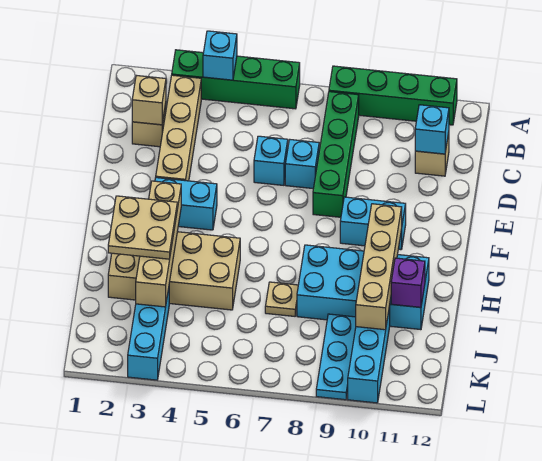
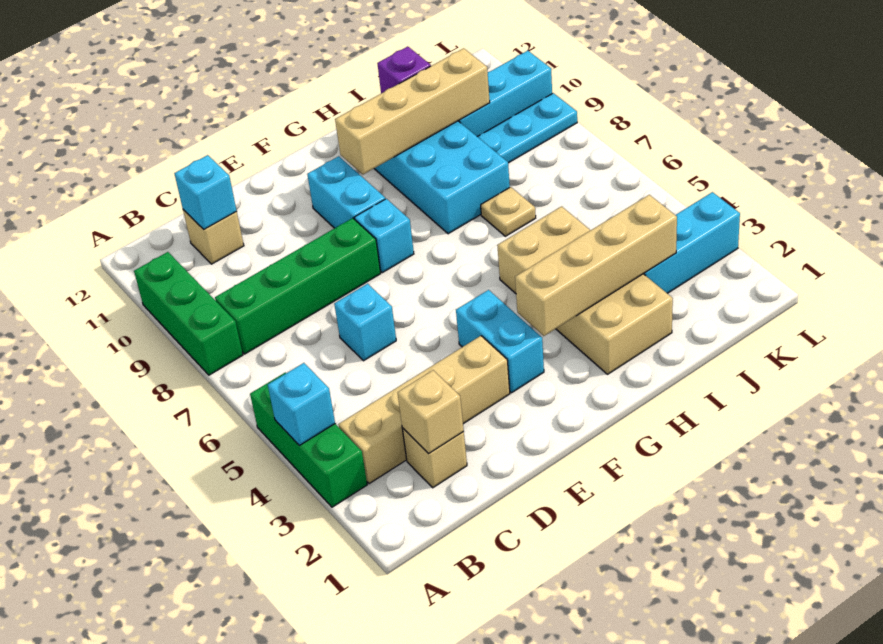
green 1x4 brick [172,50,300,109] -> green 1x3 brick [250,373,367,507]
green 1x4 brick [329,66,457,125] -> green 1x3 brick [134,252,243,375]
cyan 1x1 brick [285,140,319,189] -> cyan 1x1 brick moved to [355,199,414,273]
tan 2x2 plate [108,196,177,259] -> none

